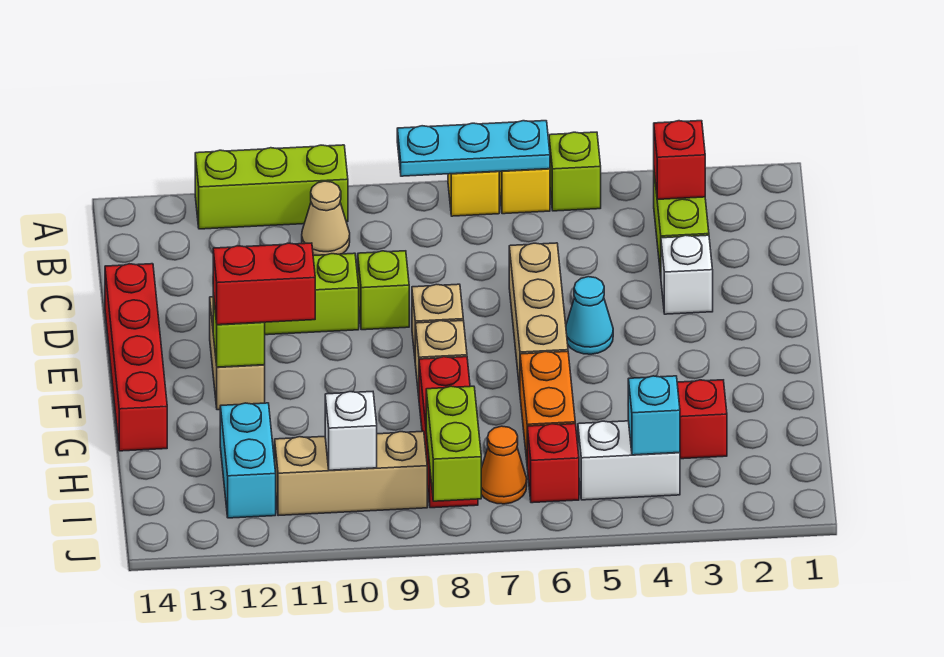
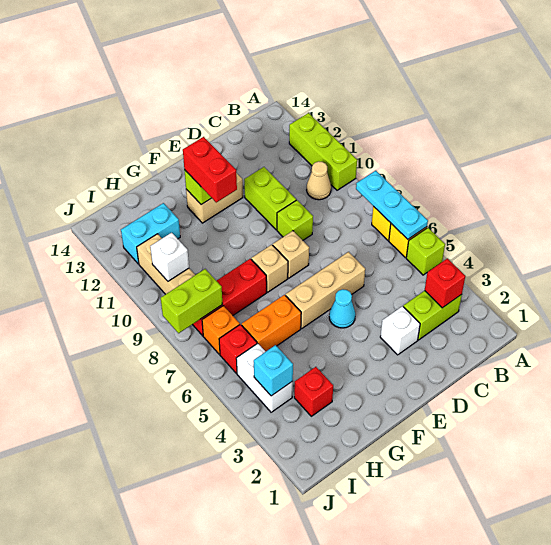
red 1x4 brick [105,264,167,451] -> none
orange 1x1 cone [481,426,527,504] -> orange 1x1 brick [202,306,240,354]

